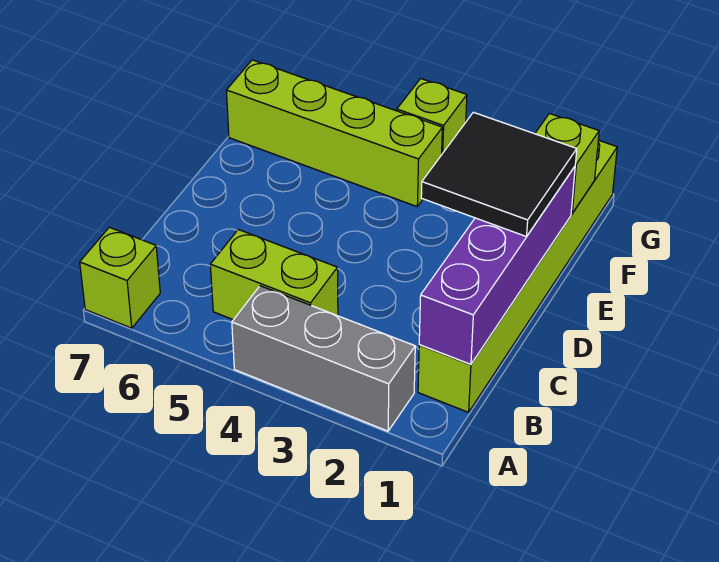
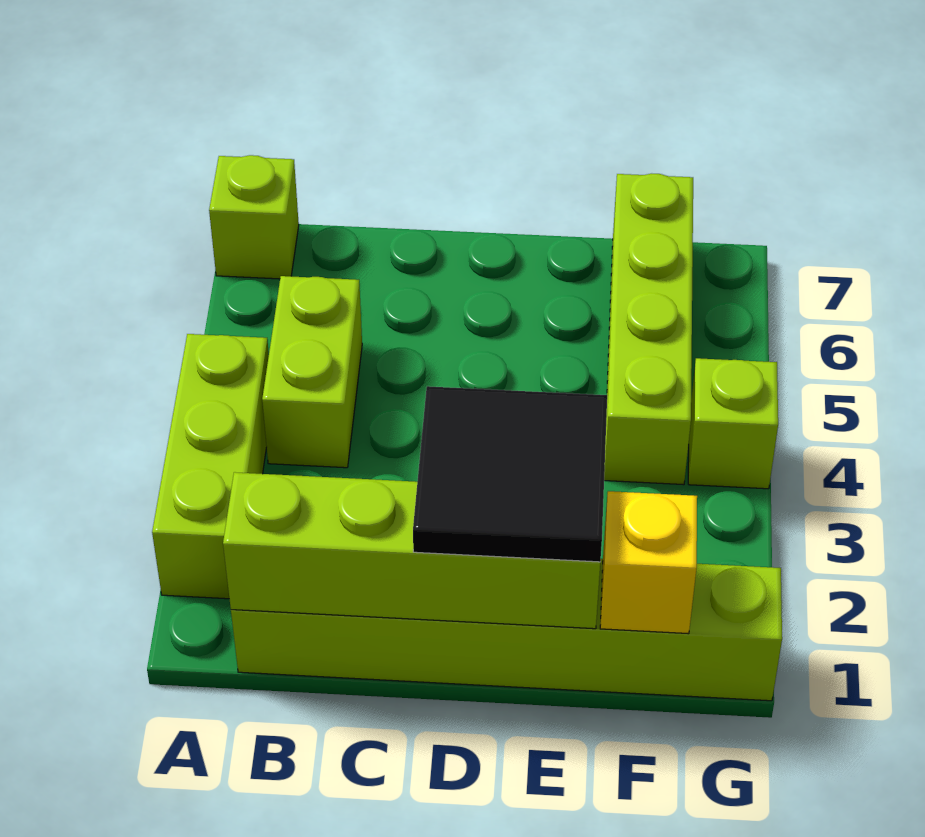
grey 1x3 brick [232,286,415,431] -> lime 1x3 brick [152,334,269,599]
purple 1x4 brick [419,167,575,364] -> lime 1x4 brick [223,472,600,629]
lime 1x1 brick [535,114,599,214] -> yellow 1x1 brick [600,491,697,634]

